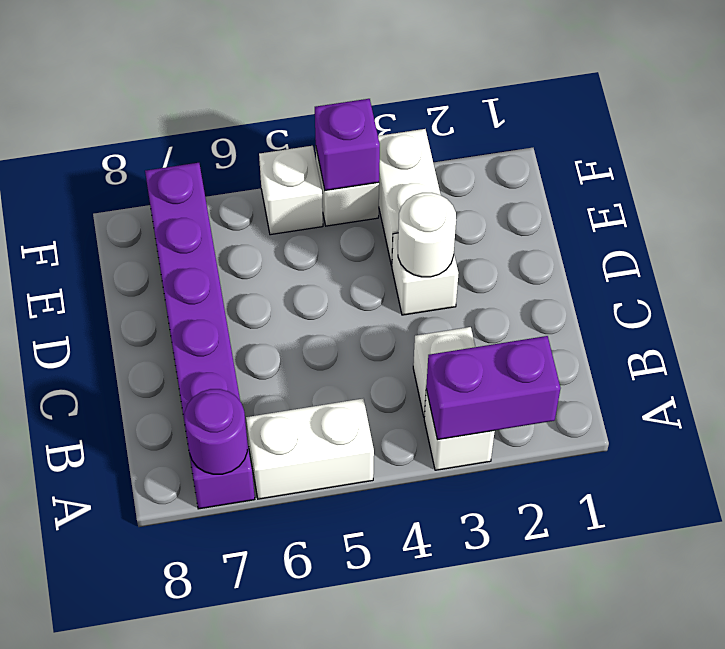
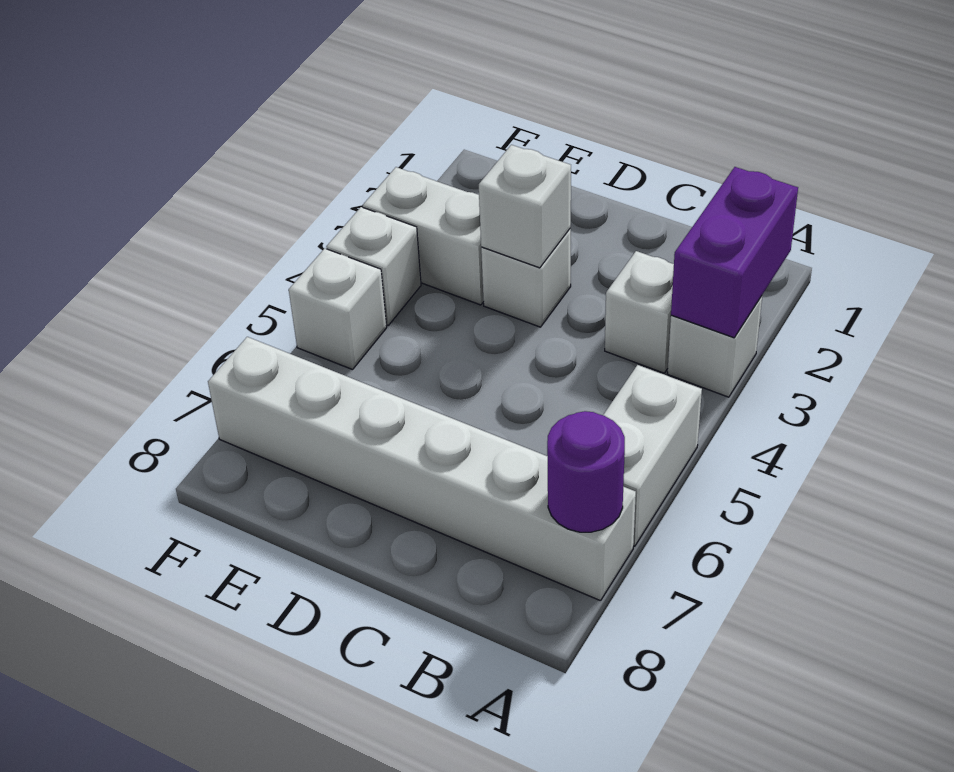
purple 1x6 brick [145,163,255,509] -> white 1x6 brick [208,337,636,601]
white 1x1 round brick [398,193,456,277] -> white 1x1 brick [479,145,571,268]
purple 1x1 brick [315,99,380,191] -> none

